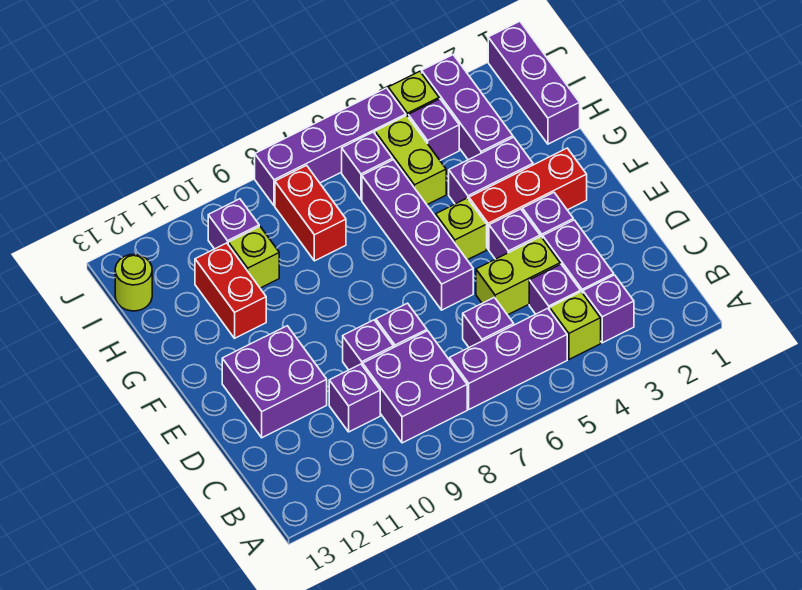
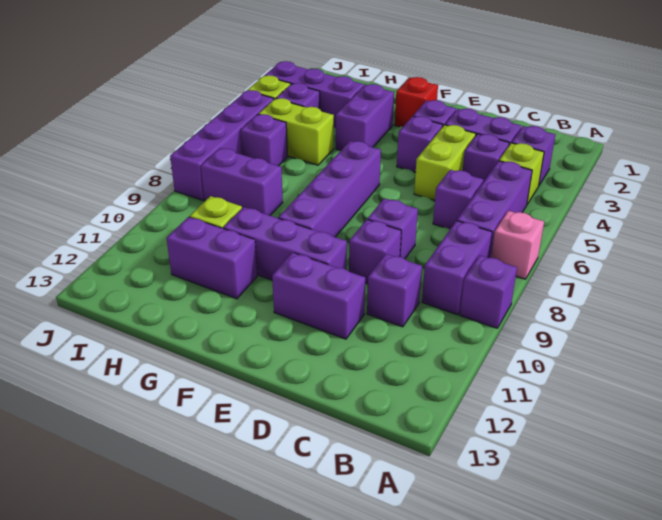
none -> pink 1x1 brick [491,211,544,279]
purple 2x2 brick [363,331,467,443] -> purple 1x2 brick [422,221,492,315]
purple 2x2 brick [222,326,327,438] -> purple 1x2 brick [272,253,365,339]
purple 1x4 brick [362,160,473,310] -> purple 1x4 brick turned to [278,141,381,237]
red 1x3 brick [469,148,587,249] -> red 1x1 brick [395,77,438,127]
lime 1x1 brick [436,198,487,260] -> none
red 1x2 brick [195,243,266,338] -> purple 1x2 brick [166,217,257,299]
purple 1x3 brick [488,21,580,144] -> purple 1x3 brick moved to [223,207,347,280]
red 1x2 brick [275,165,346,261] -> purple 1x2 brick [201,148,283,215]
purple 1x1 brick [208,199,259,249] -> purple 1x1 brick moved to [460,255,517,328]
lime 1x1 round brick [115,254,152,311] -> none

